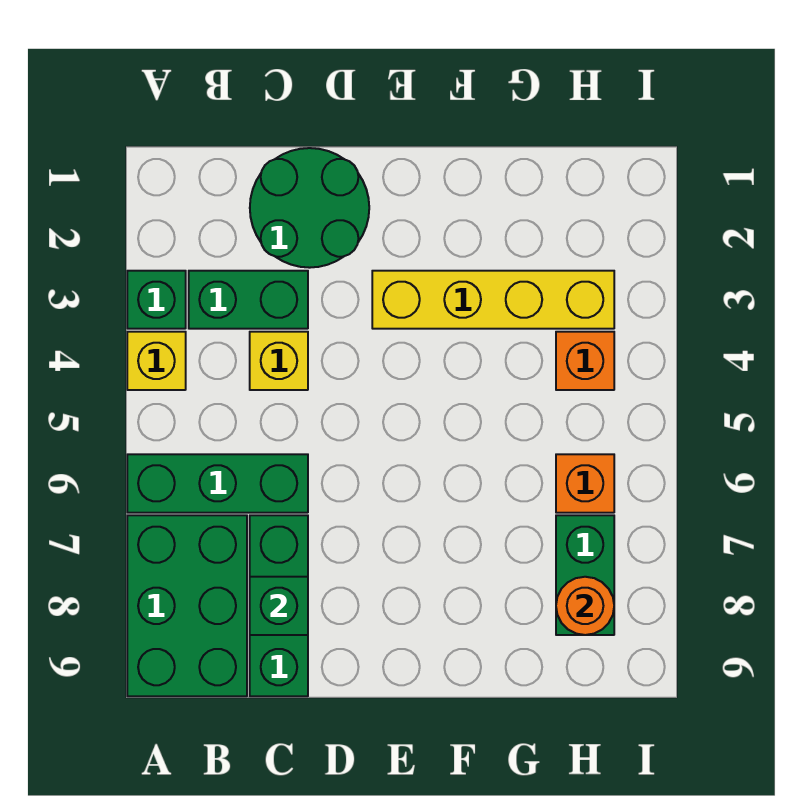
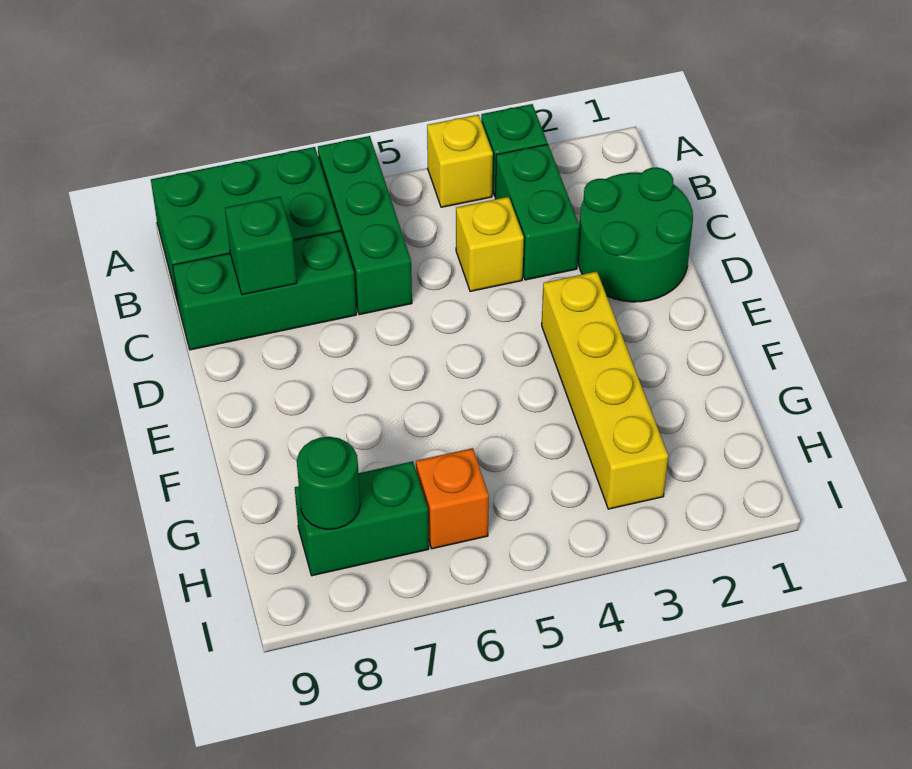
orange 1x1 brick [556,332,614,390] -> none
orange 1x1 round brick [556,577,614,635] -> green 1x1 round brick [297,437,360,529]

